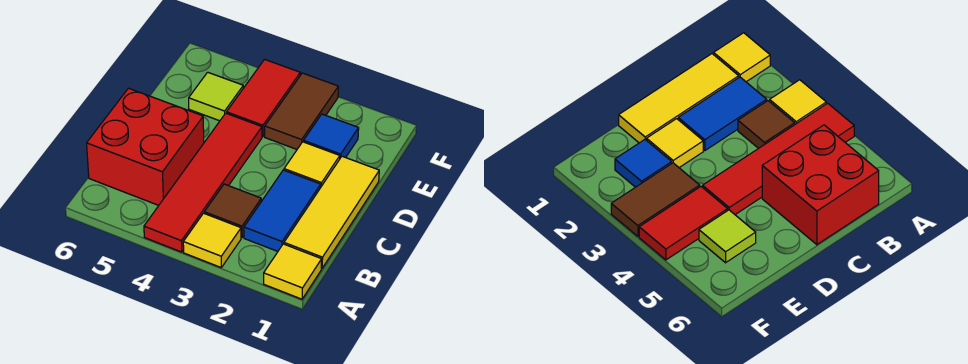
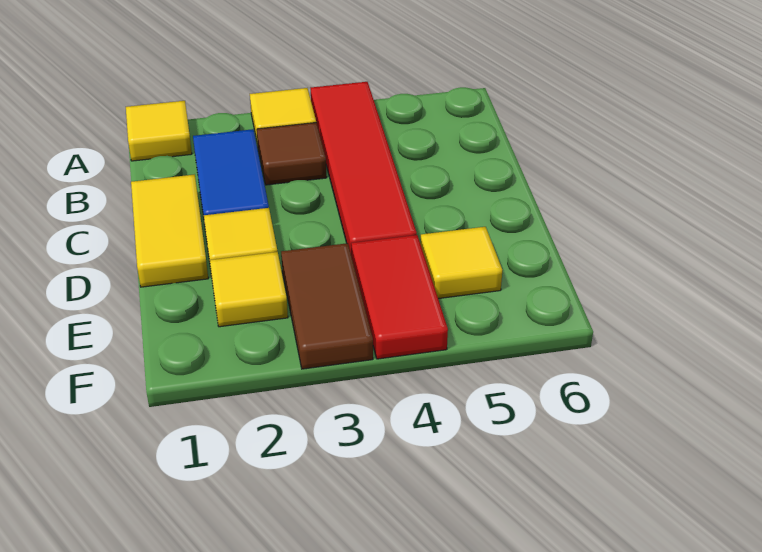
yellow 1x3 tile [284,156,379,268] -> yellow 1x2 tile [131,174,208,287]
red 2x2 brick [87,88,204,205] -> none
blue 1x1 tile [303,114,359,158] -> yellow 1x1 tile [210,252,288,327]
lime 1x1 tile [189,72,243,121] -> yellow 1x1 tile [420,227,502,299]

